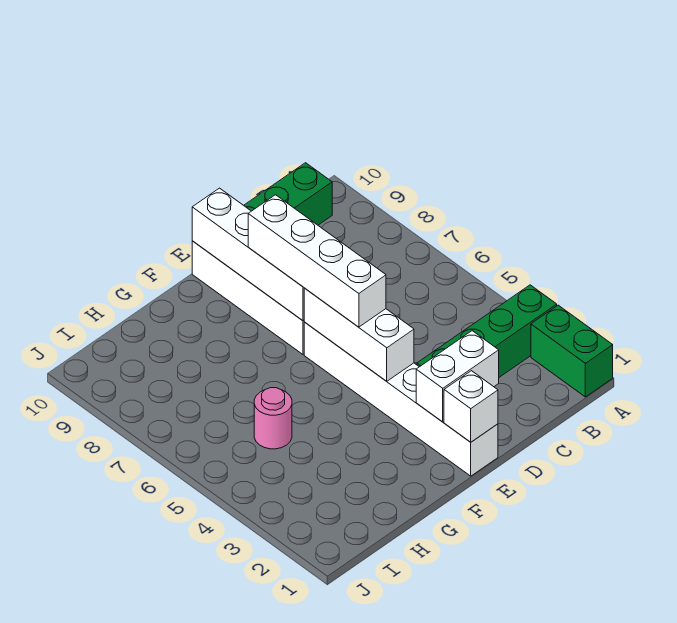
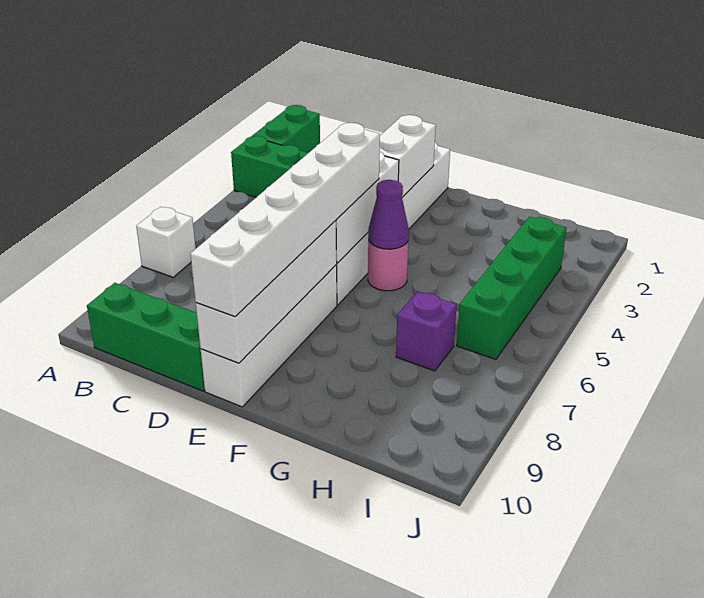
white 1x2 brick [416,331,499,422] -> white 1x2 brick turned to [380,115,436,197]
white 1x1 brick [444,371,498,442] -> white 1x1 brick moved to [136,207,196,277]
white 1x4 brick [248,195,386,327] -> white 1x6 brick [191,123,380,317]
none -> purple 1x1 cone [368,180,409,249]
pink 1x1 round brick [254,388,292,449] -> pink 1x1 round brick moved to [368,240,408,291]
none -> purple 1x1 brick [396,292,457,371]
none -> green 1x4 brick [457,217,566,360]

